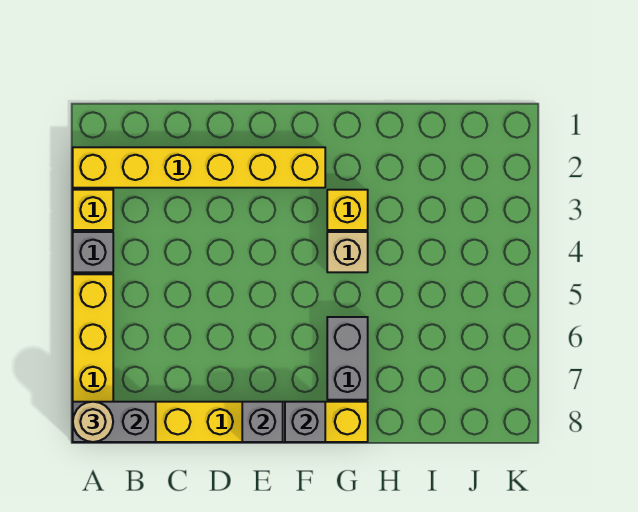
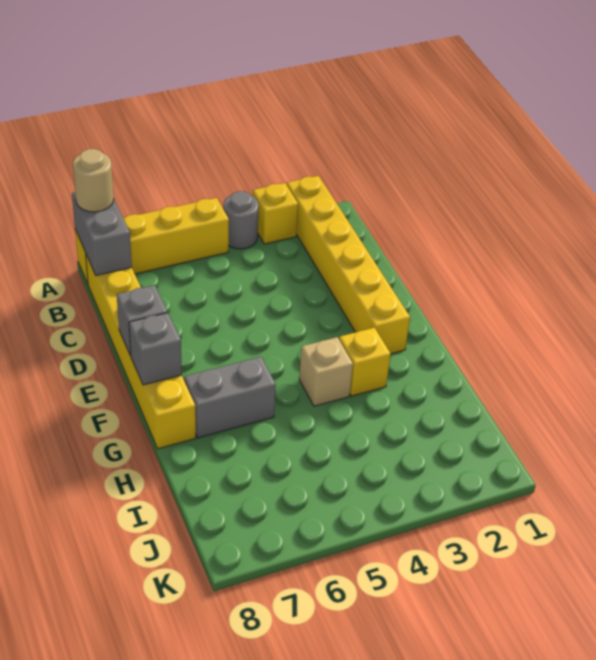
grey 1x1 brick [73,232,113,272] -> grey 1x1 round brick [223,191,259,249]

